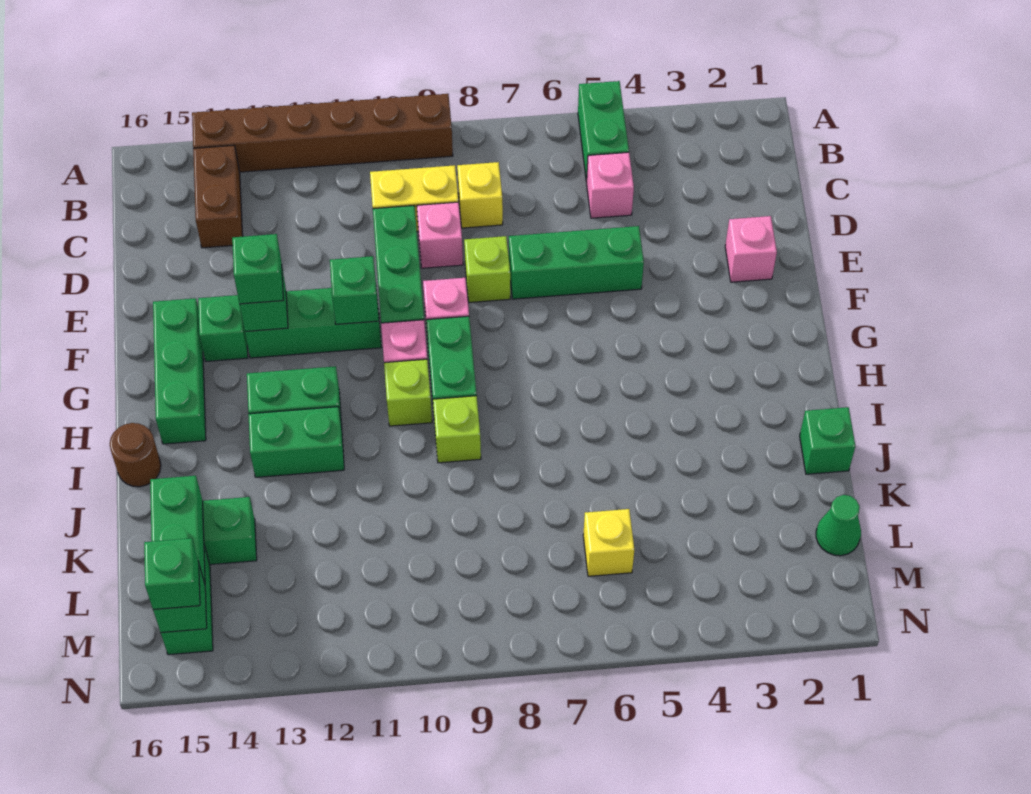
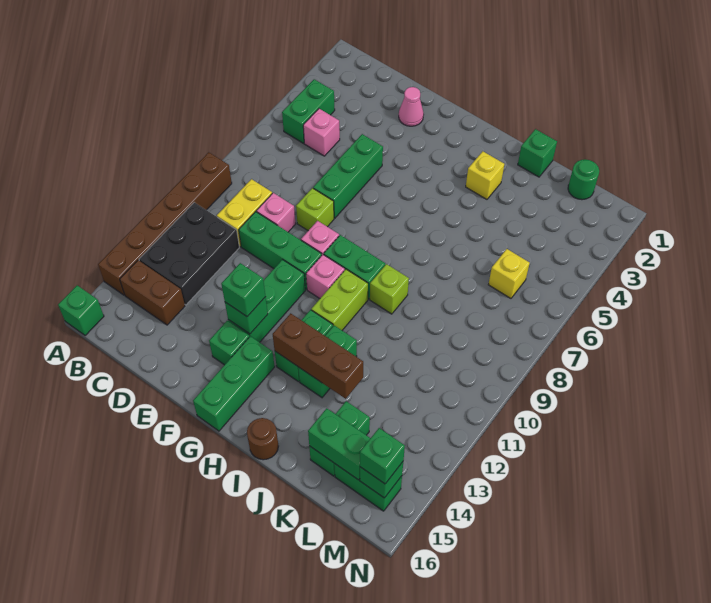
green 1x2 brick [578,81,629,182] -> green 1x2 brick turned to [282,79,335,143]
none -> black 2x3 brick [139,202,239,305]
yellow 1x1 brick [457,162,503,228] -> yellow 1x1 brick moved to [466,151,504,199]
pink 1x1 brick [725,216,777,282] -> pink 1x1 cone [399,87,424,126]
green 1x1 brick [330,256,379,324] -> green 1x1 brick moved to [58,285,104,336]
green 1x3 brick [153,298,206,444] -> green 1x3 brick turned to [193,336,275,431]
lime 1x1 brick [384,359,432,426] -> lime 1x2 brick [311,269,368,330]
none -> brown 1x3 brick [273,313,363,399]
green 1x1 cone [816,495,861,556] -> green 1x1 round brick [568,159,599,200]

